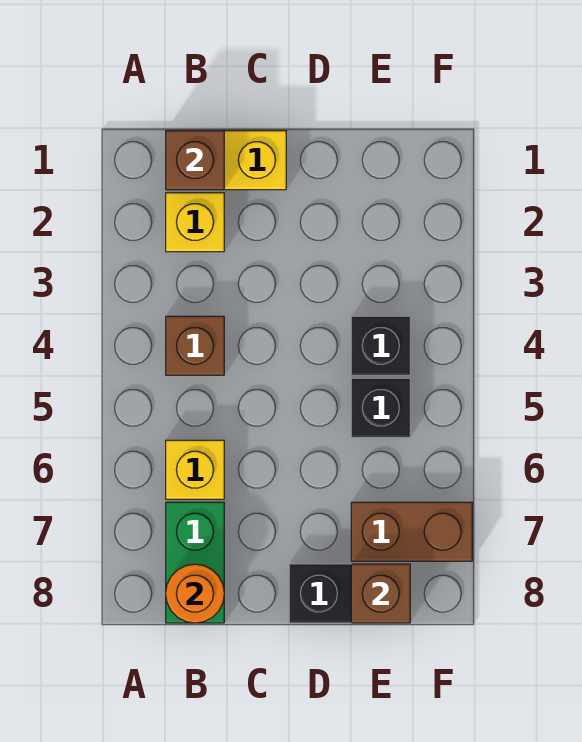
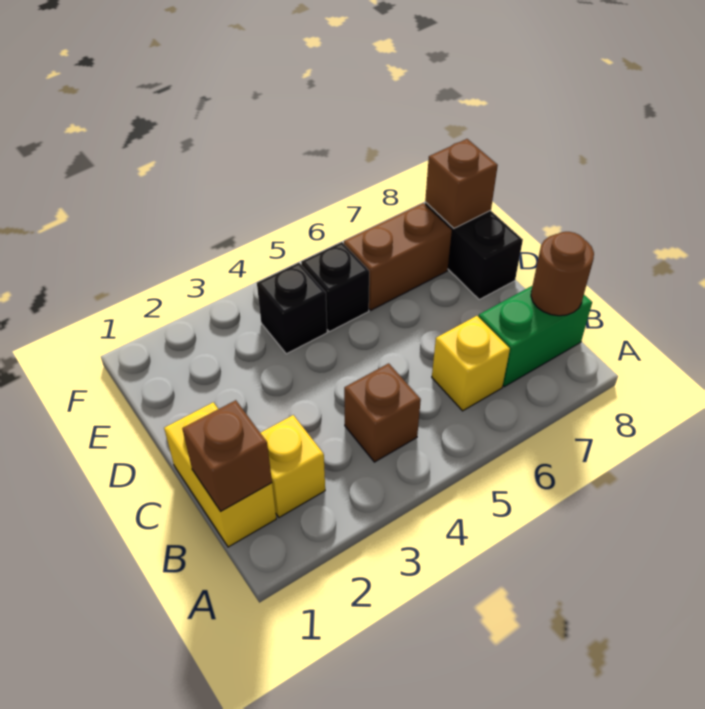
orange 1x1 round brick [166,564,224,623] -> brown 1x1 round brick [531,232,594,316]
brown 1x2 brick [351,502,472,561] -> brown 1x2 brick turned to [344,203,452,310]

